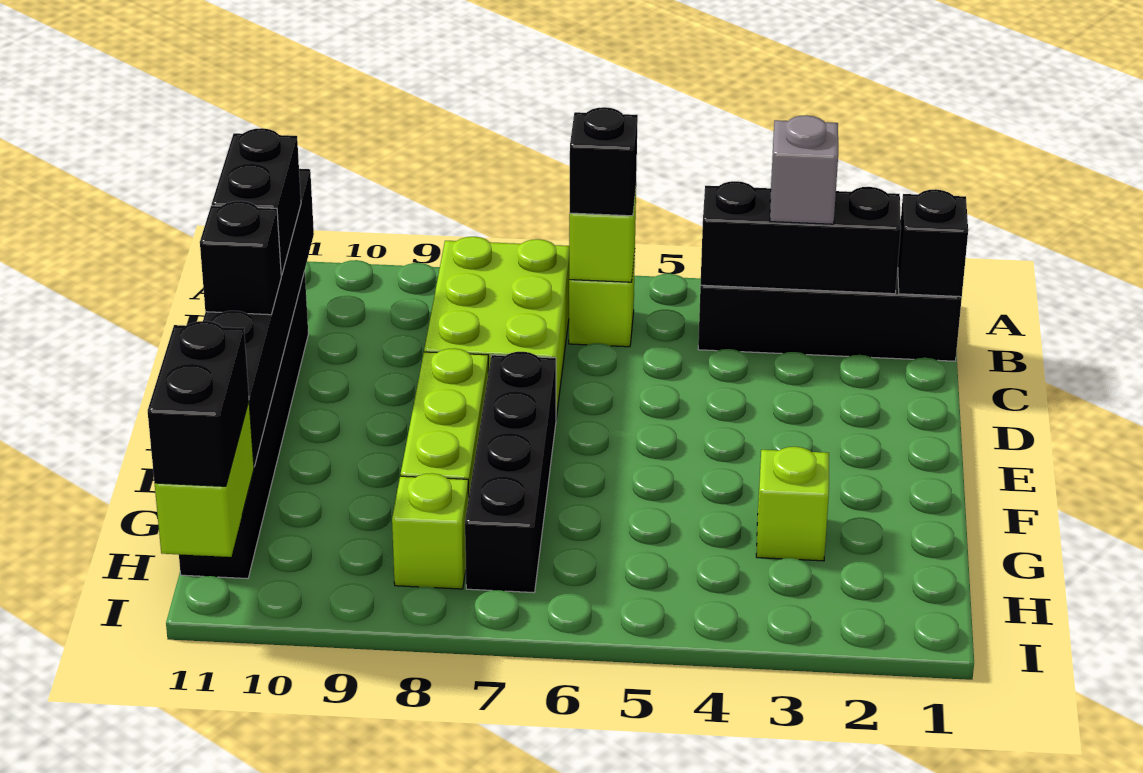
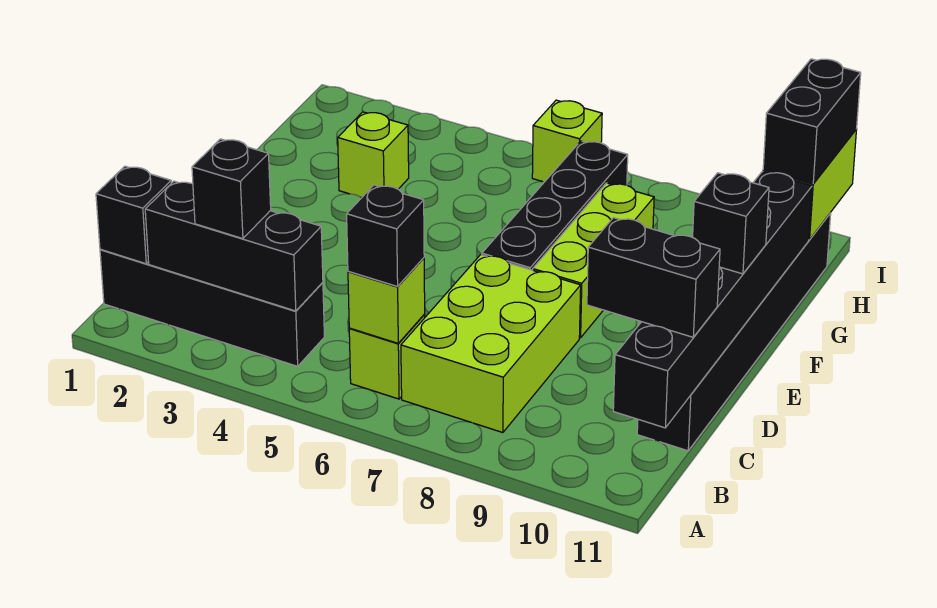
grey 1x1 brick [770,115,838,224] -> black 1x1 brick [192,139,271,239]
black 1x2 brick [212,128,301,276] -> black 1x2 brick turned to [587,218,720,337]
lime 1x1 brick [392,473,469,589] -> lime 1x1 brick moved to [532,100,602,182]

